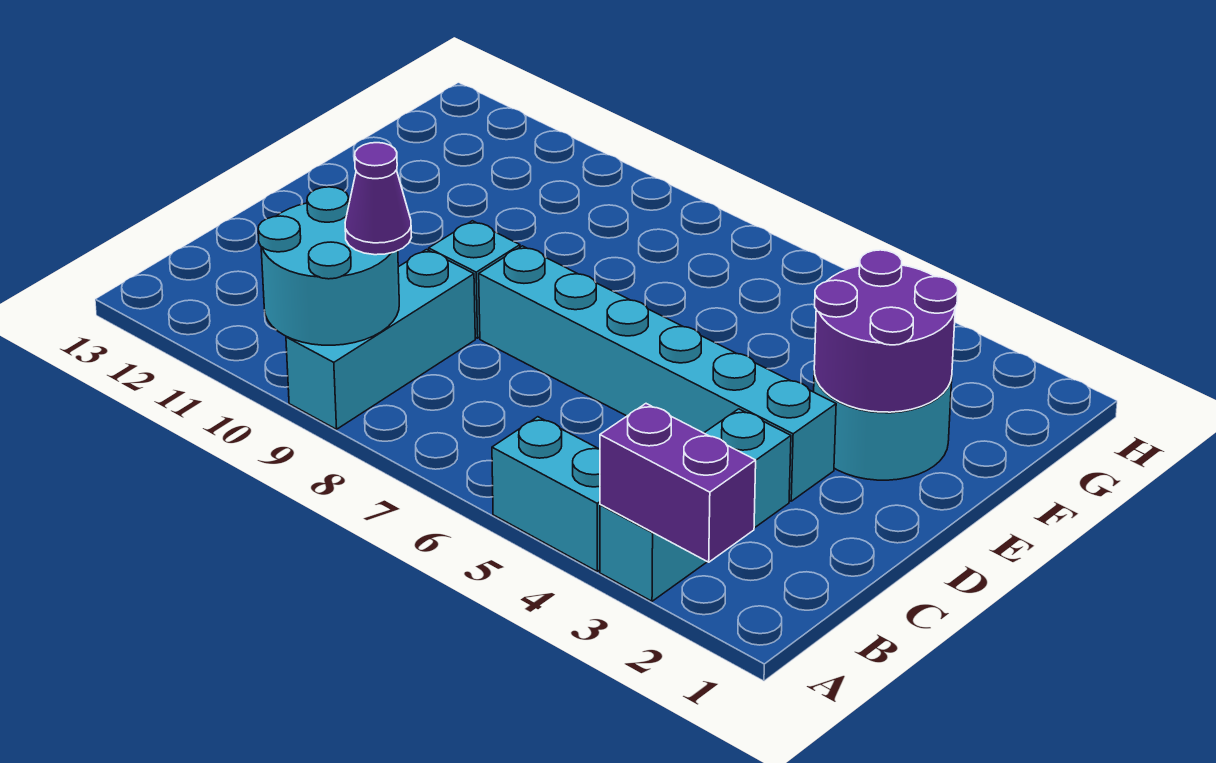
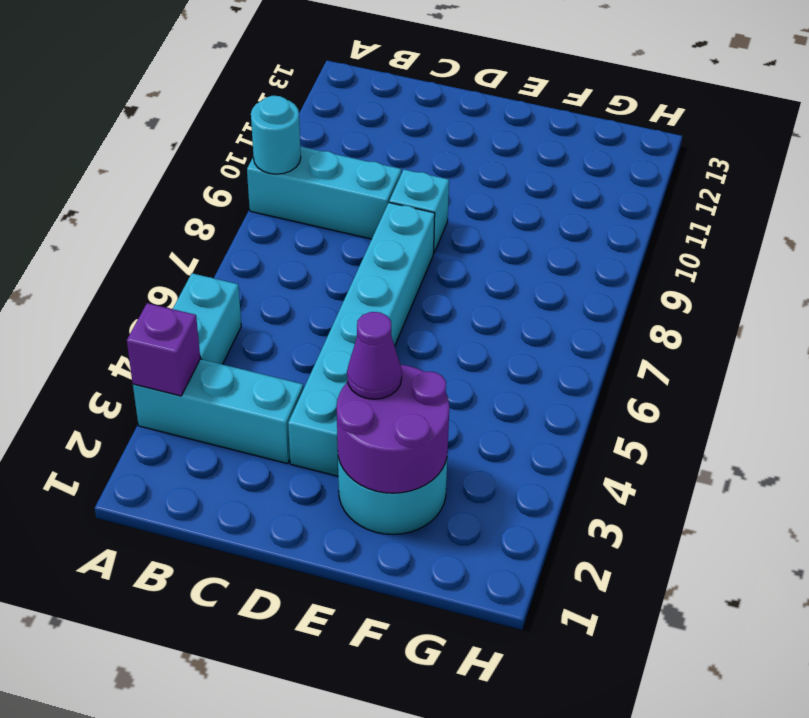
purple 1x2 brick [600,404,756,562] -> purple 1x1 brick [127,303,200,396]
cyan 2x2 round brick [258,187,399,345] -> cyan 1x1 round brick [251,96,301,174]
purple 1x1 cone [345,143,412,255] -> purple 1x1 cone moved to [347,312,402,399]

